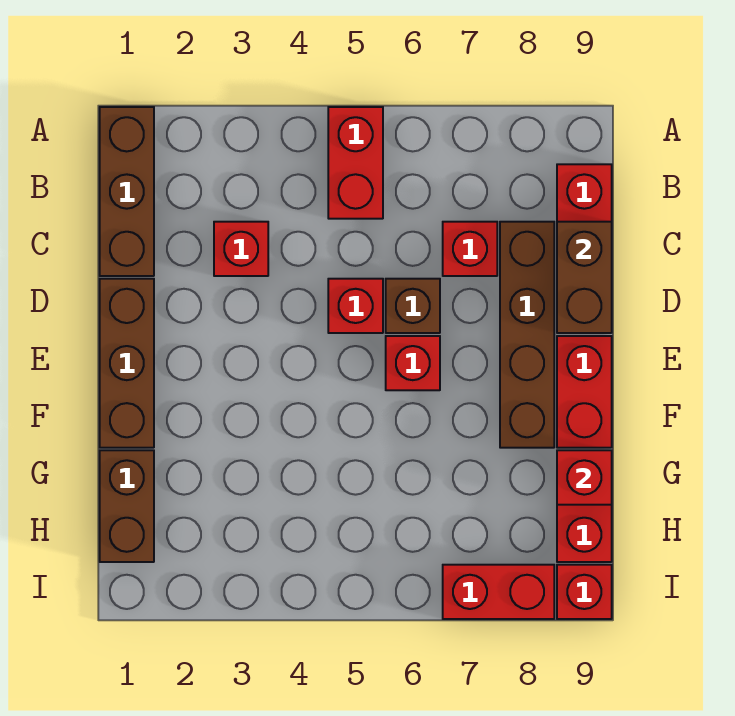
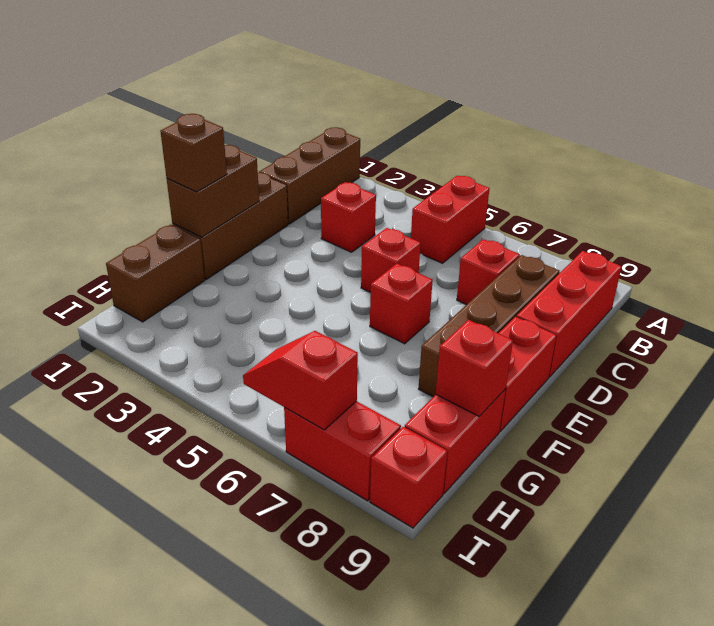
brown 1x2 brick [557,222,612,333] -> brown 1x2 brick moved to [167,145,259,237]
brown 1x1 brick [386,279,440,333] -> brown 1x1 brick moved to [160,114,227,192]
none -> red 1x2 slope [243,331,358,430]

